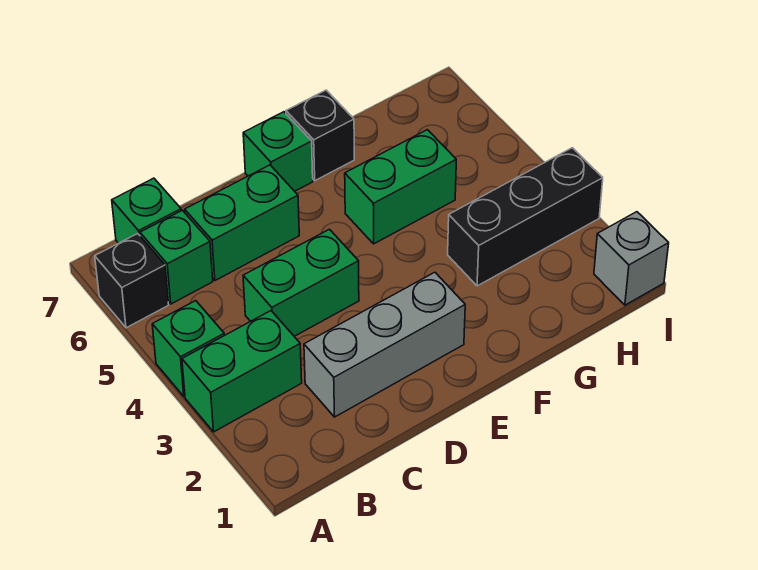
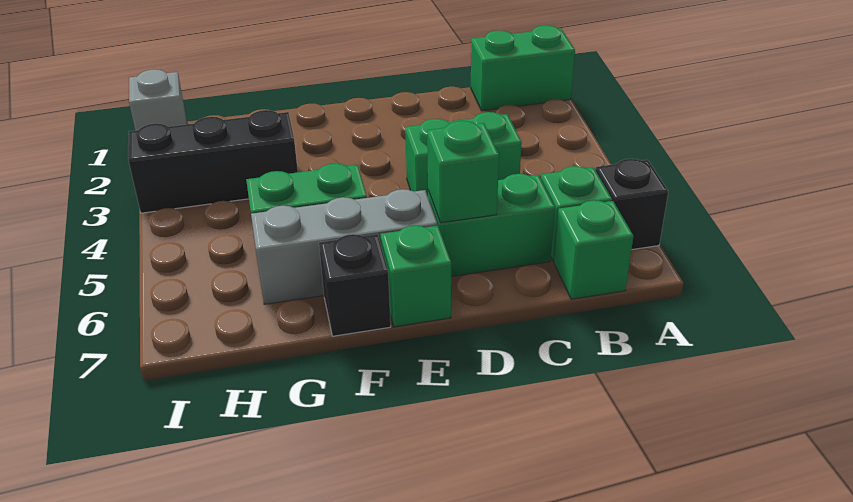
green 1x2 brick [182,311,302,432] -> green 1x2 brick moved to [471,25,575,111]
green 1x1 brick [152,301,224,396] -> green 1x1 brick moved to [427,121,499,223]
grey 1x3 brick [304,272,465,417] -> grey 1x3 brick moved to [251,189,437,304]

